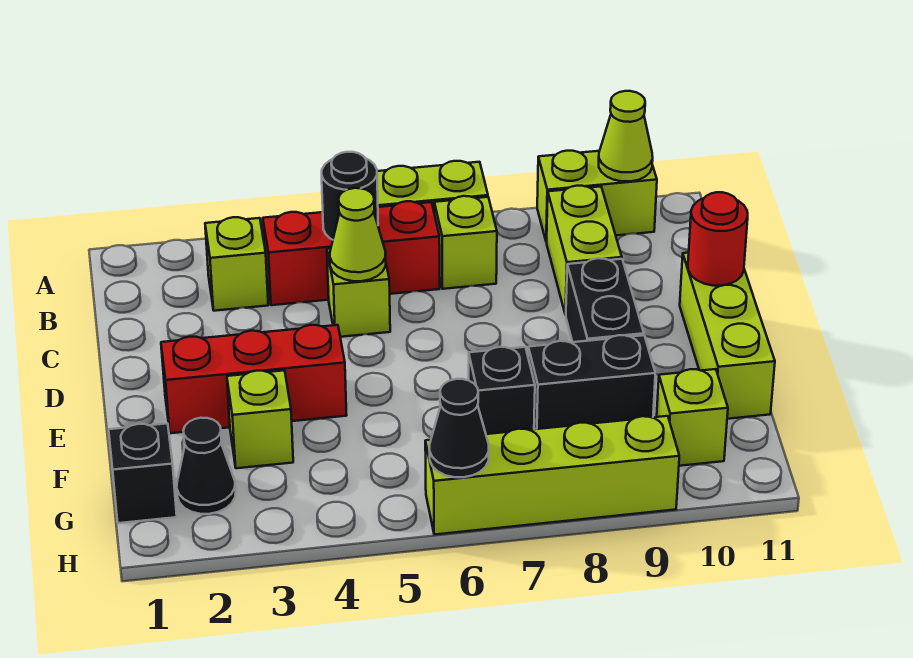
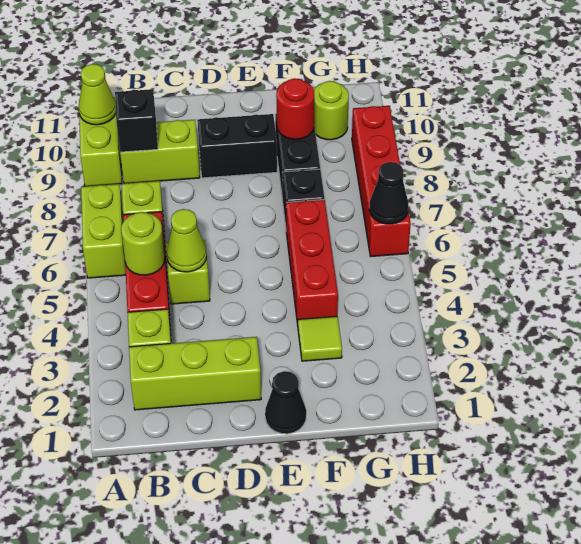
black 1x1 round brick [322,152,378,240] -> lime 1x1 round brick [121,212,165,275]
lime 1x3 brick [680,253,775,419] -> lime 1x3 brick moved to [129,337,261,410]
red 1x1 round brick [688,192,748,286] -> red 1x1 round brick moved to [276,78,314,139]
red 1x3 brick [161,325,347,433] -> red 1x3 brick moved to [286,200,338,325]
lime 1x1 brick [227,371,293,468] -> lime 1x1 tile [298,316,342,361]
black 1x1 brick [109,424,177,523] -> black 1x1 brick moved to [115,89,158,152]
black 1x1 cone [177,418,236,514] -> black 1x1 cone moved to [265,371,306,434]
lime 1x1 brick [657,369,728,466] -> lime 1x1 round brick [314,81,349,140]
lime 1x4 brick [425,416,679,535] -> red 1x4 brick [352,106,411,257]

